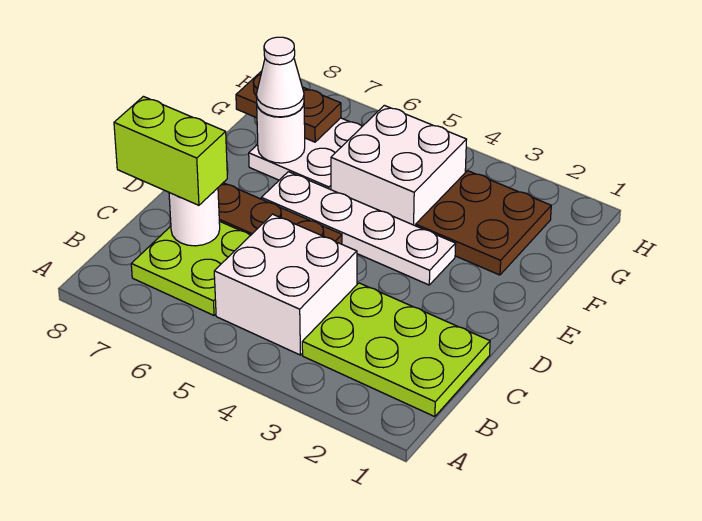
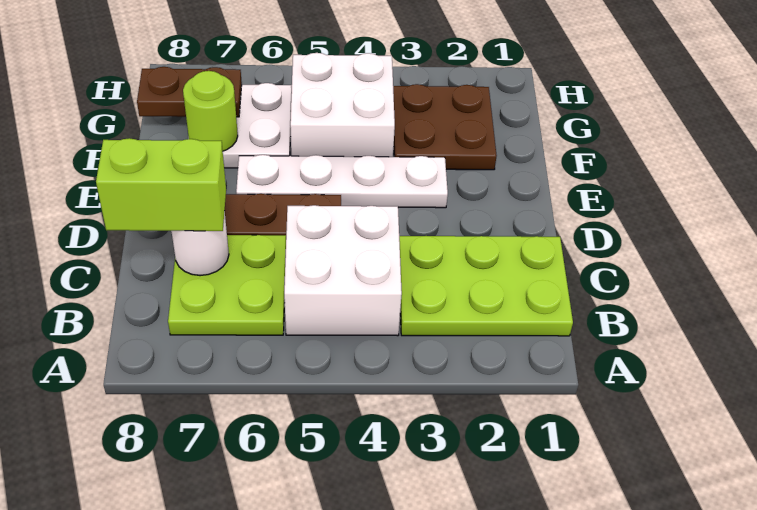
white 1x1 round brick [257,105,305,163] -> lime 1x1 round brick [183,71,238,151]
white 1x1 cone [256,37,304,117] -> none

